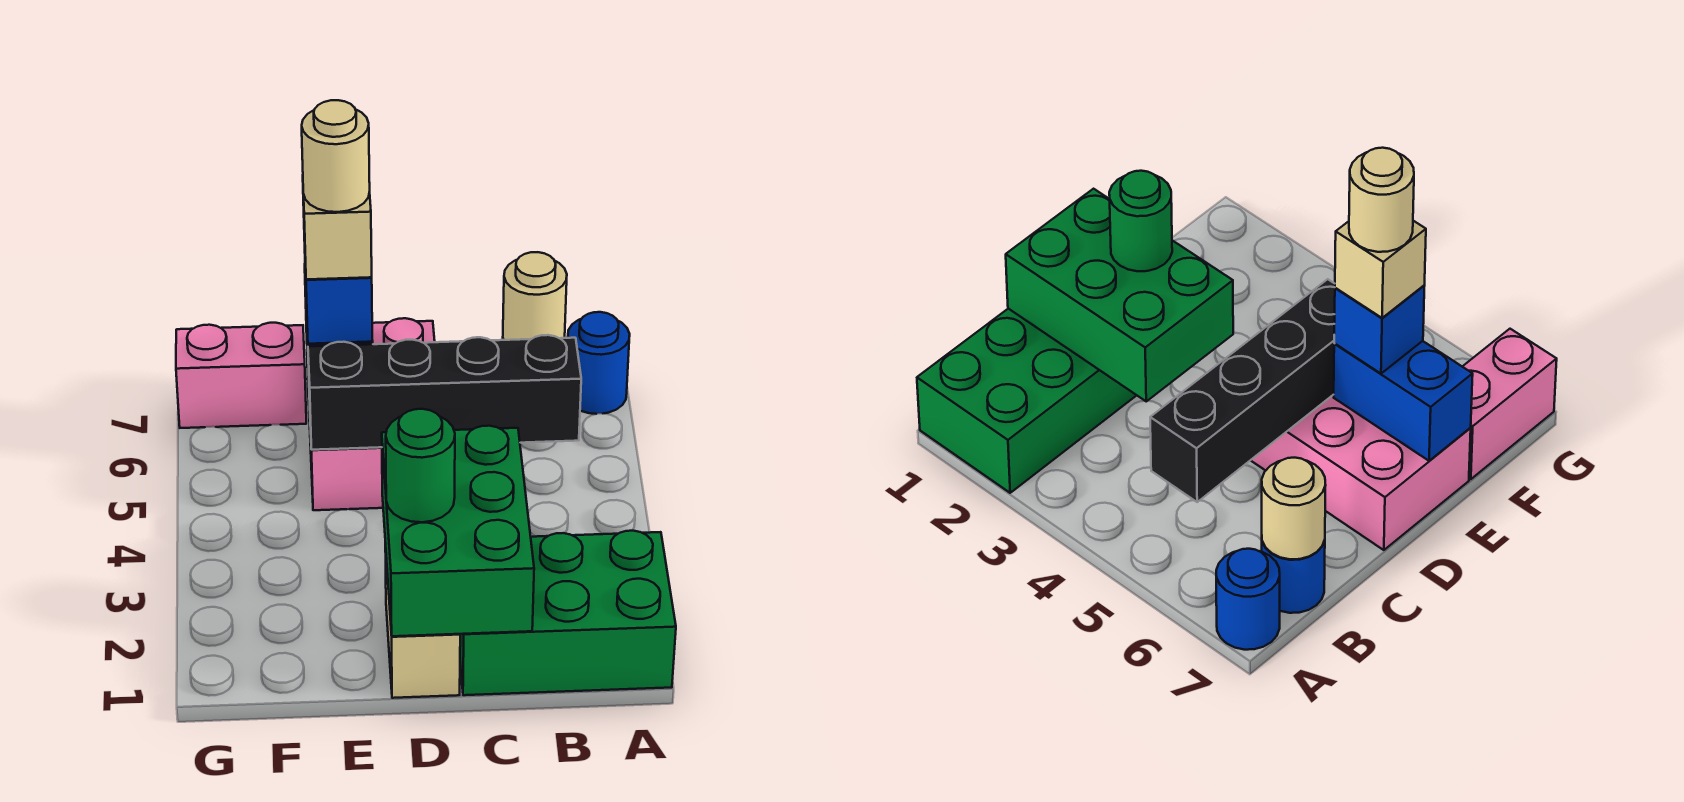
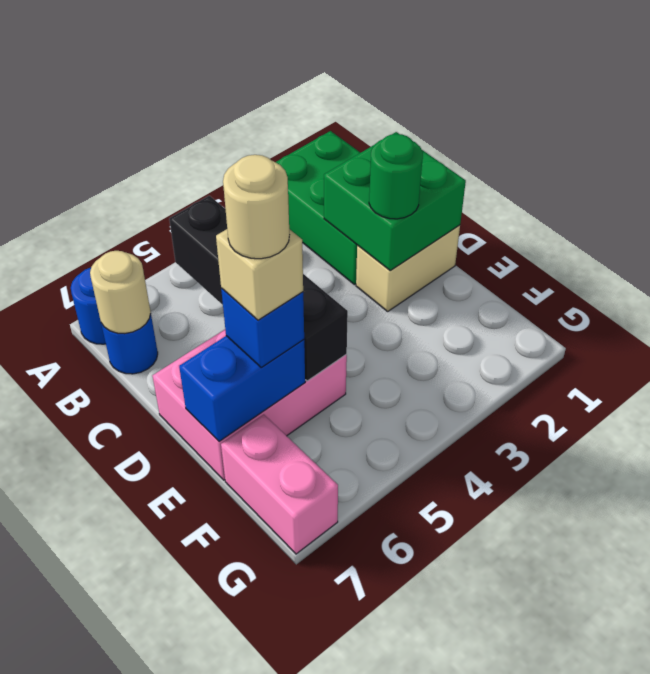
green 2x3 brick [382,426,534,636] -> green 2x2 brick [324,132,466,270]

